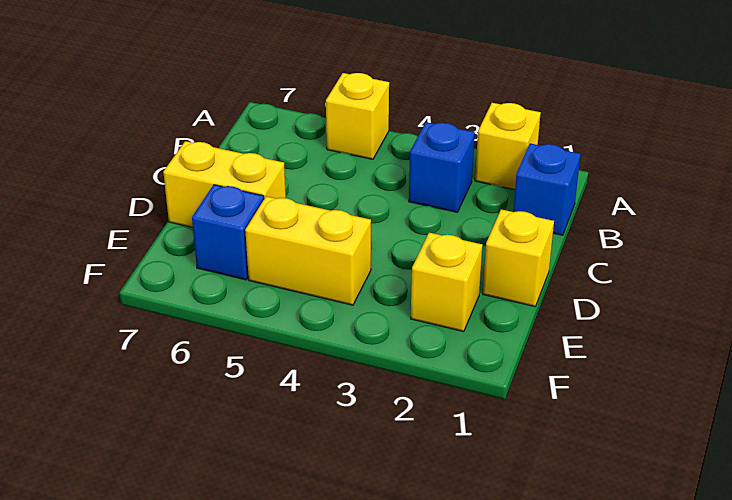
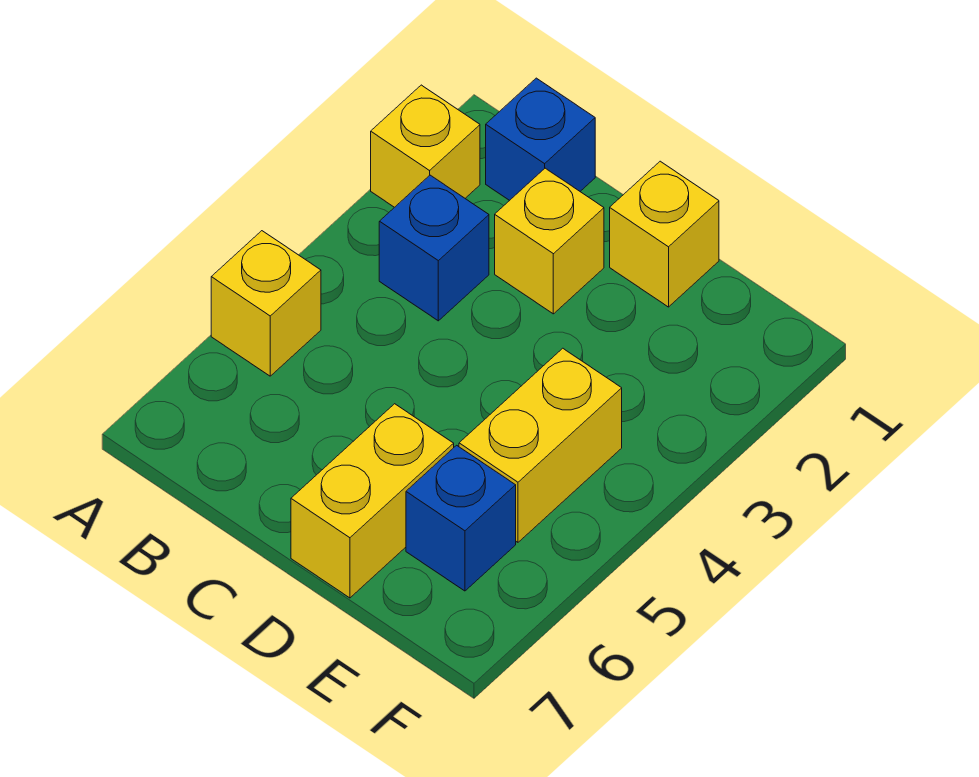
yellow 1x1 brick [411,233,483,332] -> yellow 1x1 brick moved to [495,168,604,314]

